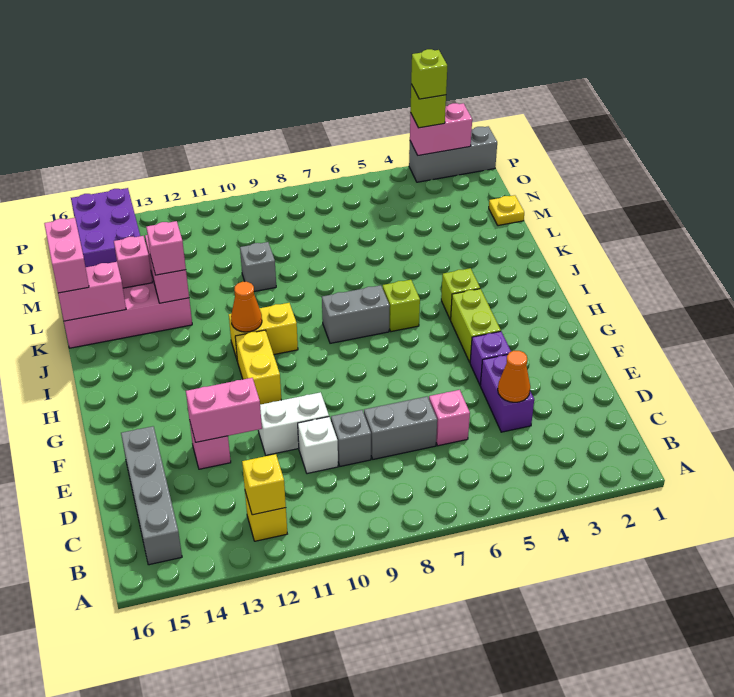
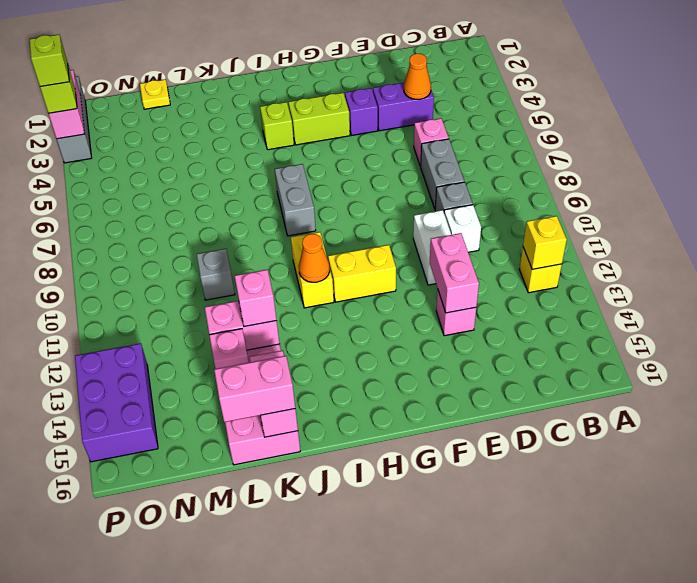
grey 1x4 brick [121,426,182,565] -> none
lime 1x1 brick [383,280,420,332] -> none
purple 2x3 brick [71,188,140,267] -> purple 2x3 brick turned to [75,343,158,462]

